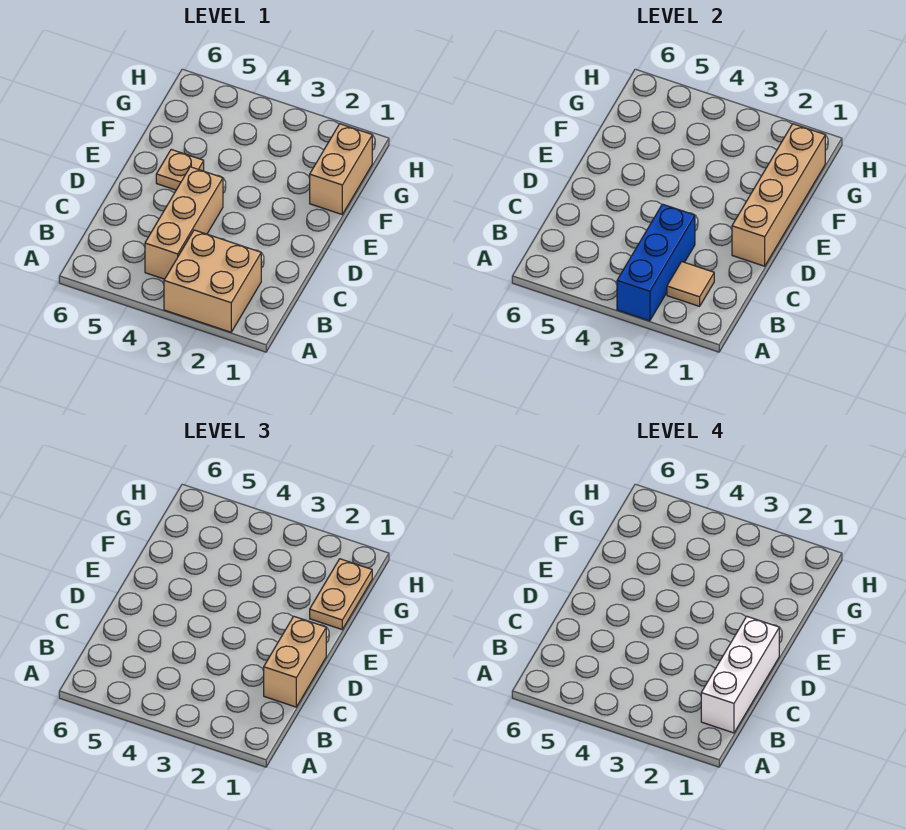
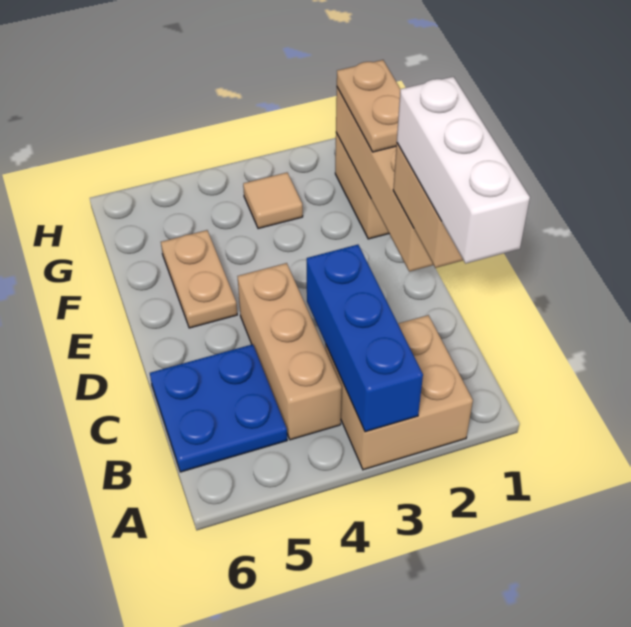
tan 1x1 tile [667,262,714,306] -> tan 1x1 tile moved to [243,173,303,229]
none -> blue 2x2 plate [150,344,287,472]
tan 1x1 plate [156,150,204,190] -> tan 1x2 plate [161,230,237,328]

